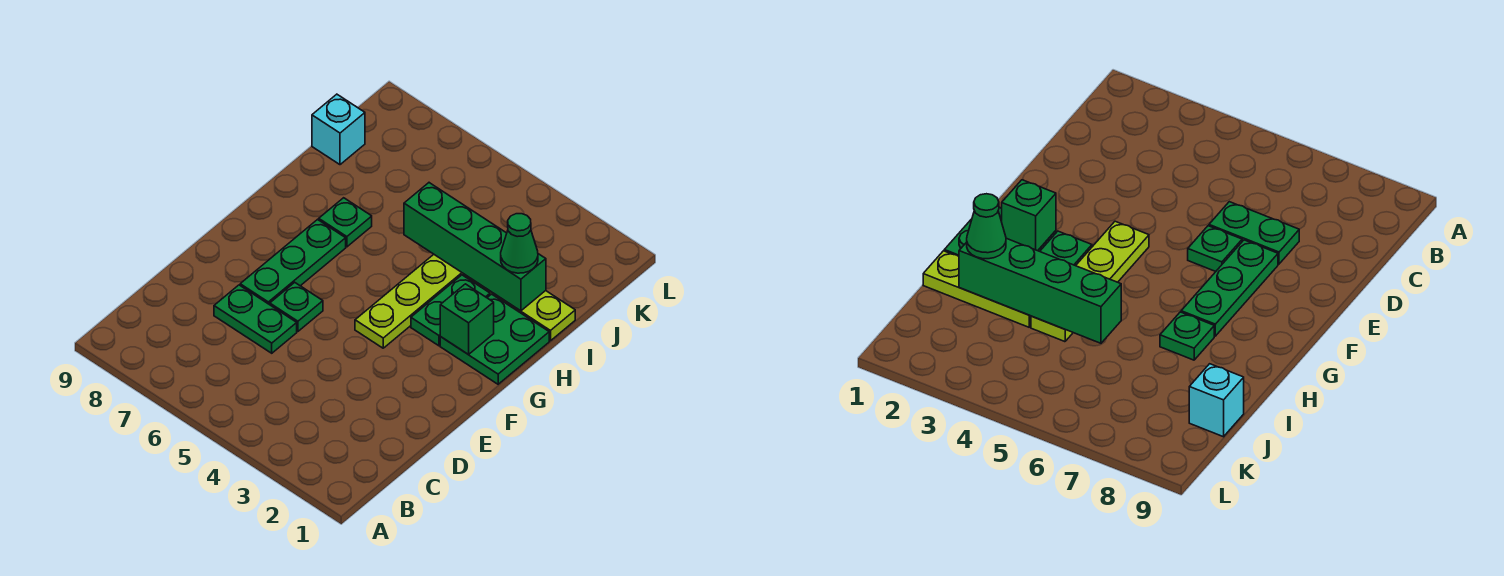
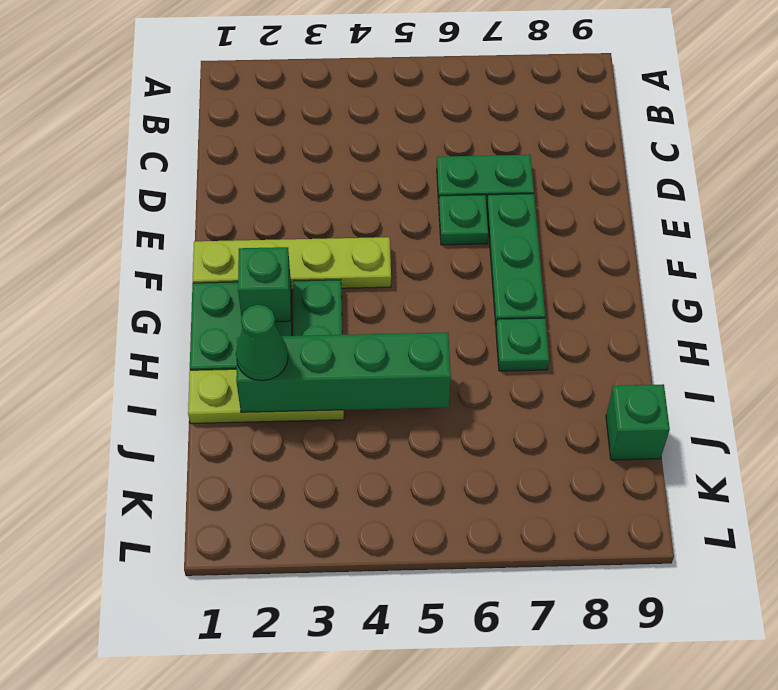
lime 1x4 plate [355,255,463,348] -> lime 1x4 plate turned to [193,237,391,289]
cyan 1x1 brick [312,94,365,165] -> green 1x1 brick [606,384,670,460]

